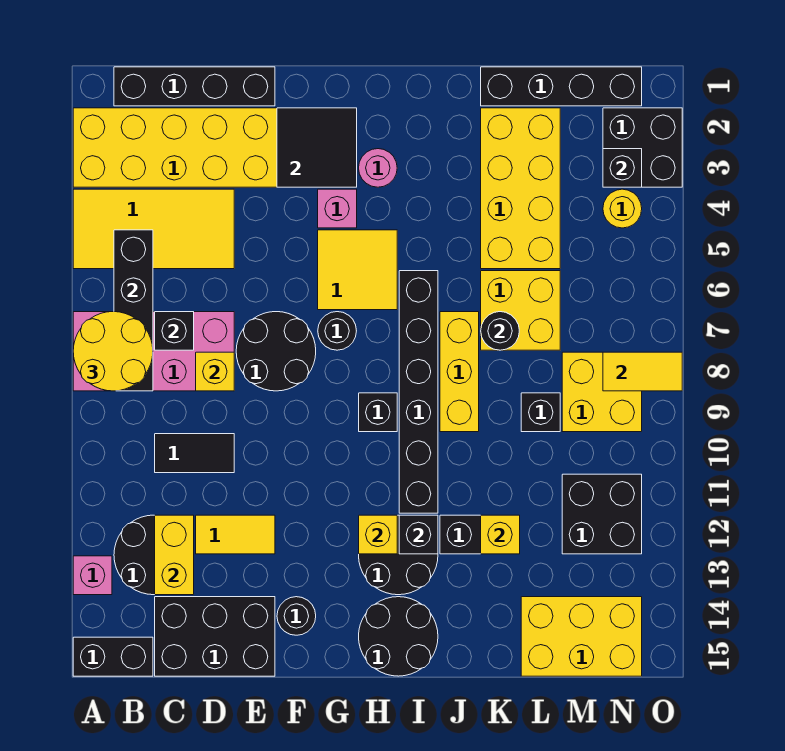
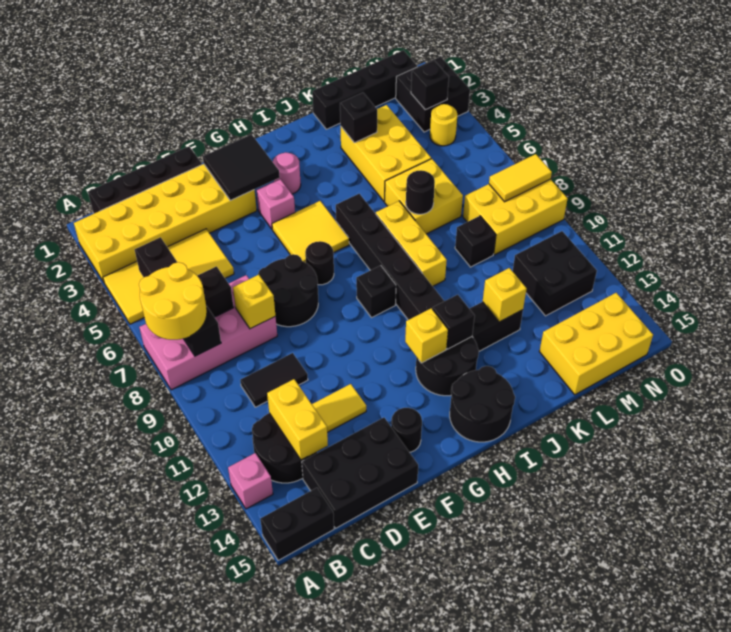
yellow 2x4 brick [481,108,560,269] -> yellow 2x3 brick [341,105,431,201]
none -> black 1x1 brick [340,93,377,143]
yellow 2x2 brick [562,352,642,432] -> yellow 2x3 brick [463,179,568,255]

